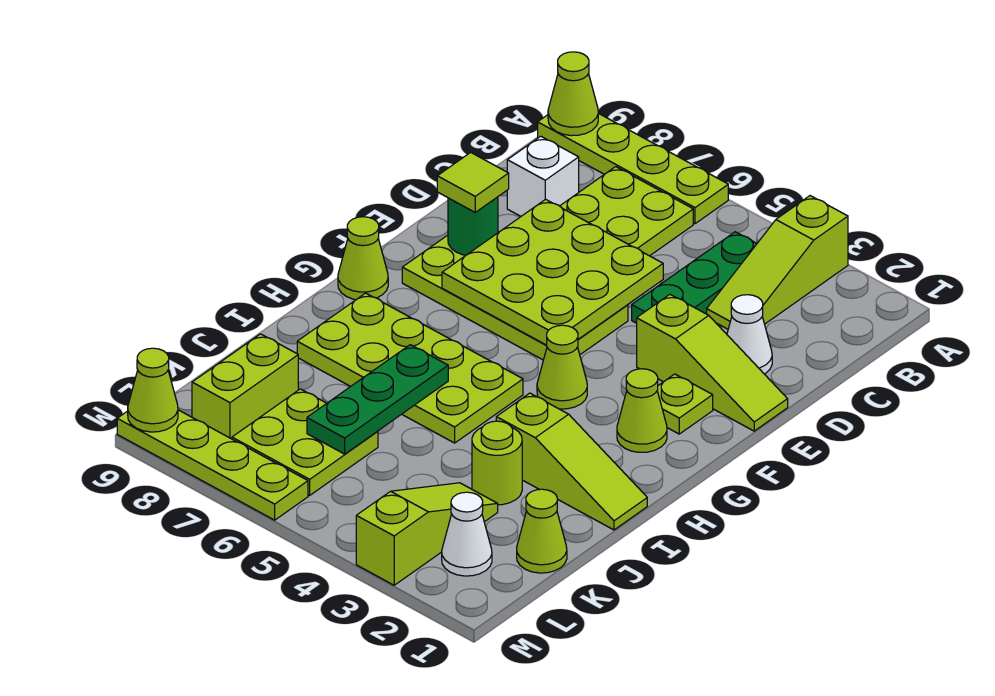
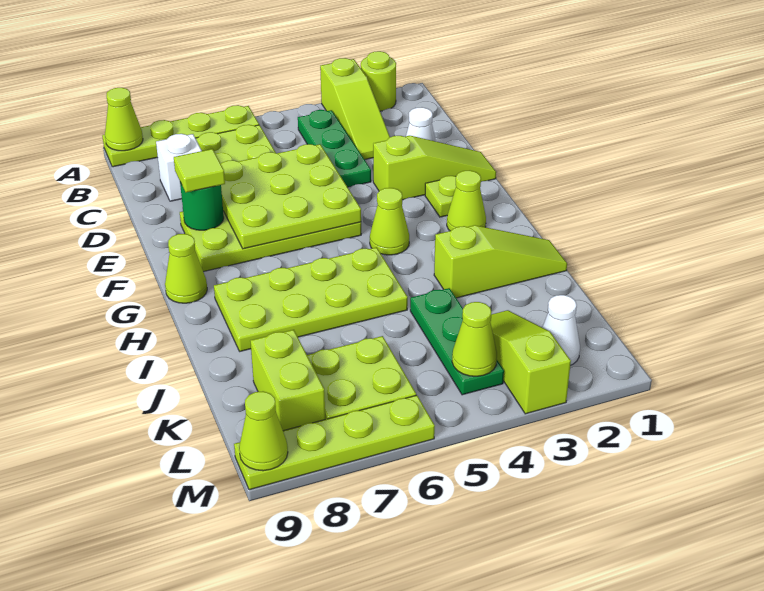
green 1x3 plate [307,345,448,454] -> green 1x3 plate moved to [410,288,504,395]
lime 1x1 round brick [472,421,522,505] -> lime 1x1 round brick moved to [361,51,396,111]
lime 1x1 cone [517,489,567,573] -> lime 1x1 cone moved to [452,302,497,376]

